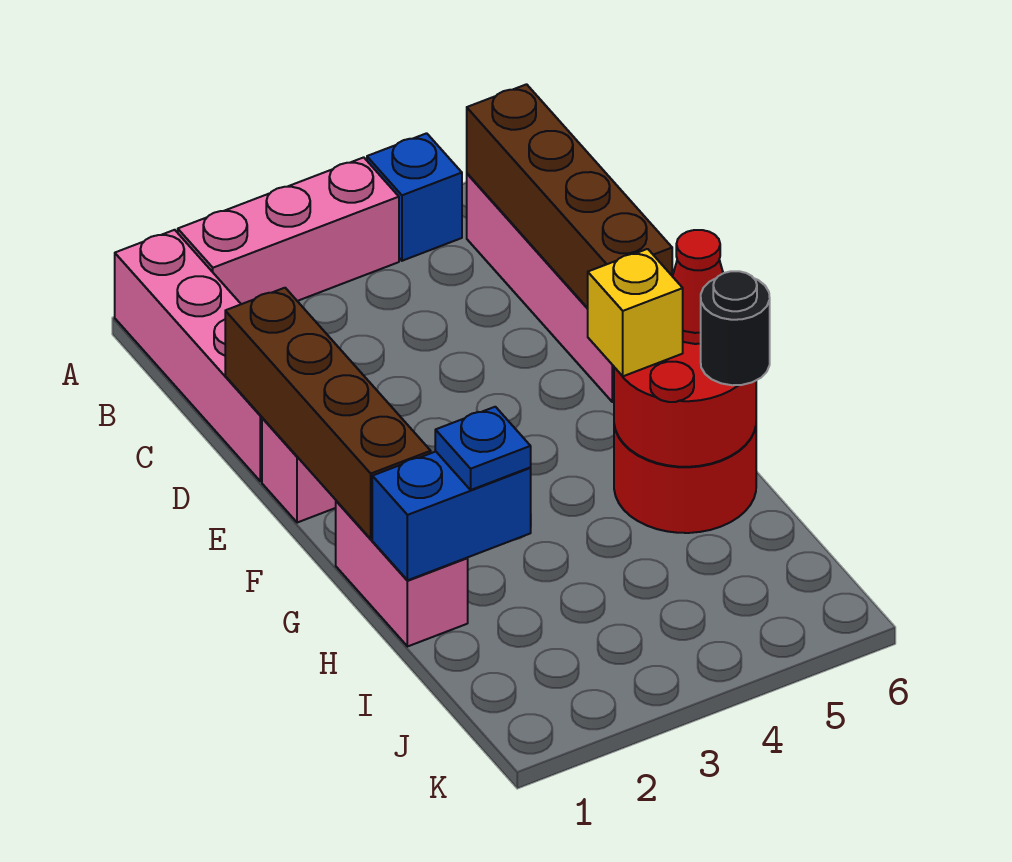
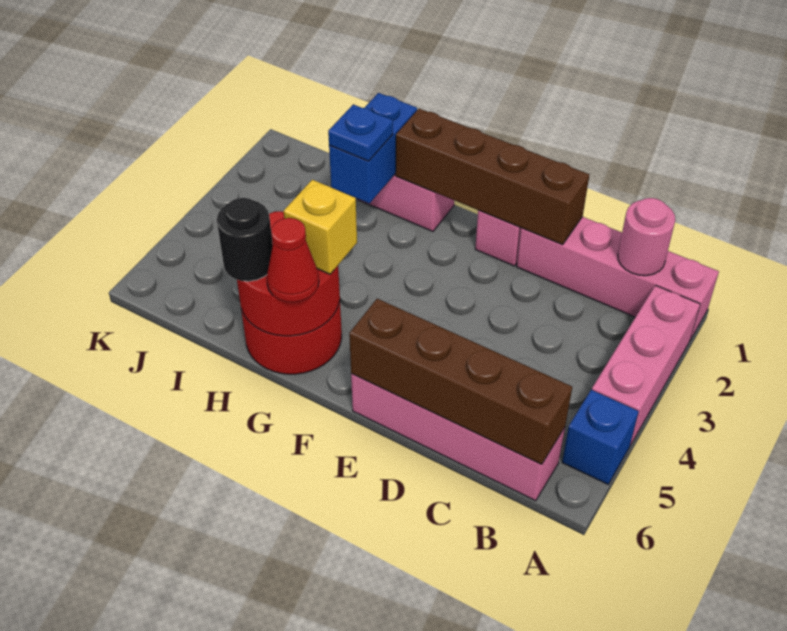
none -> pink 1x1 round brick [618,198,675,276]

